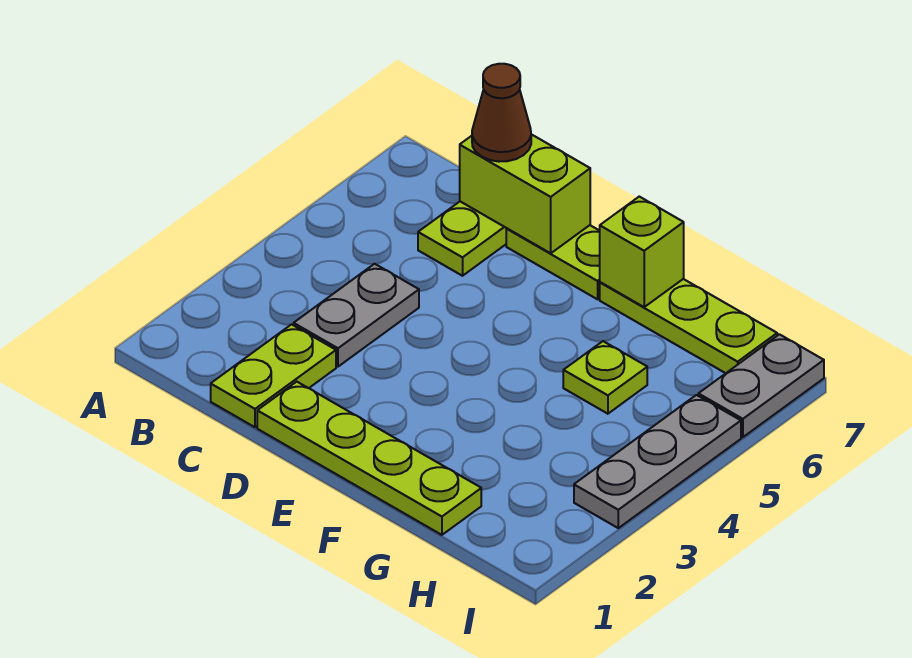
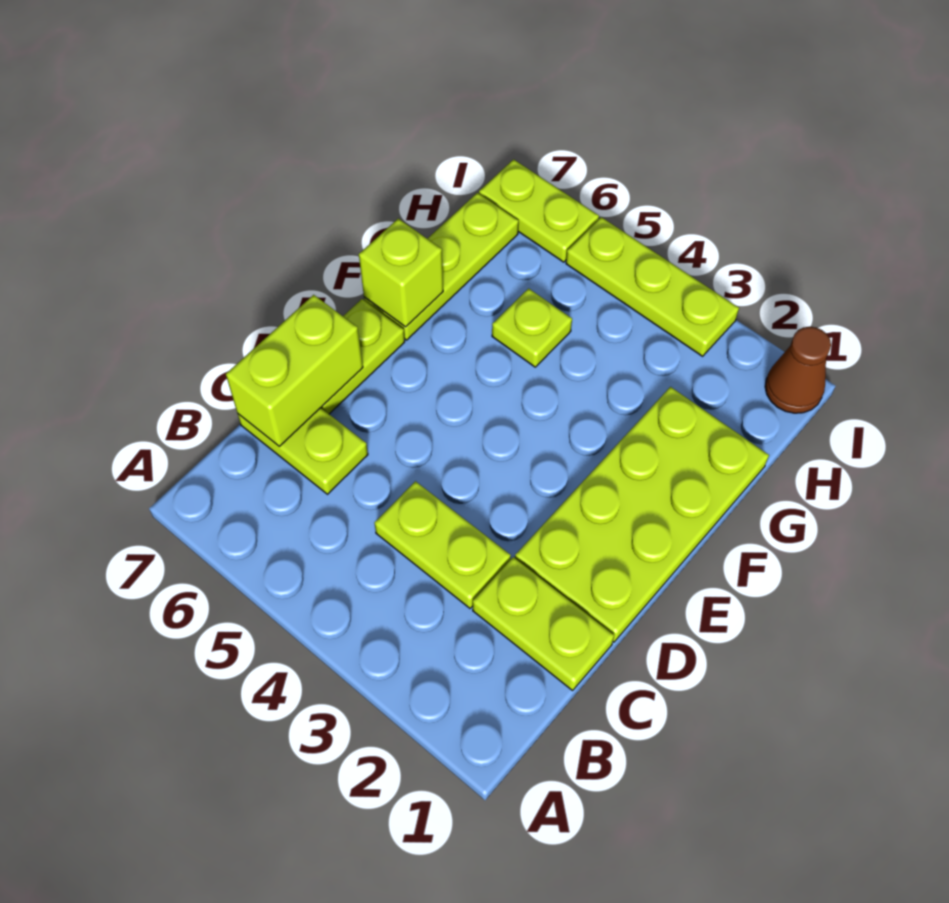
grey 1x2 plate [294,264,419,367] -> lime 1x2 plate [374,481,511,608]
brown 1x1 cone [472,64,531,162] -> brown 1x1 cone moved to [765,327,831,413]
lime 1x4 plate [257,382,481,535] -> lime 2x4 plate [515,387,769,642]
grey 1x3 plate [574,395,741,528] -> lime 1x3 plate [566,217,739,356]
grey 1x2 plate [698,334,824,437] -> lime 1x2 plate [479,159,599,262]

